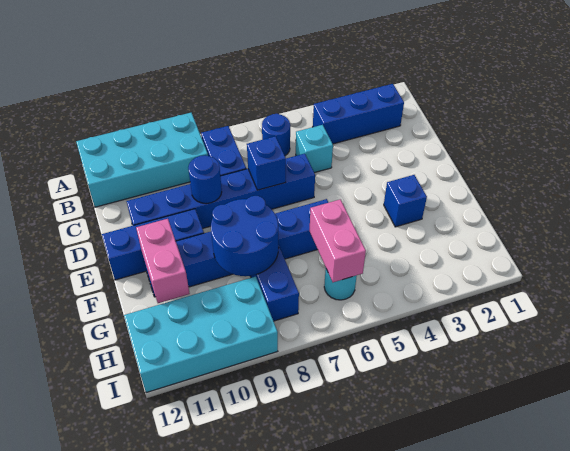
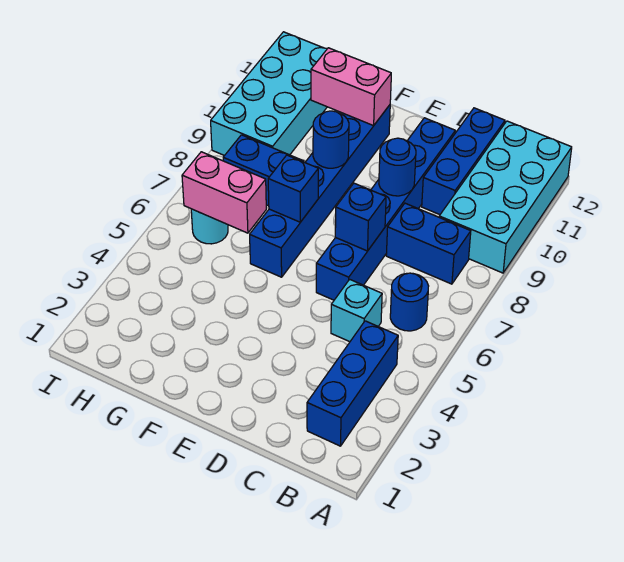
blue 1x3 brick [102,209,204,280] -> blue 1x3 brick moved to [422,108,505,215]
blue 1x1 brick [384,175,427,227] -> blue 1x1 brick moved to [268,155,318,222]
blue 2x2 round brick [211,196,279,276] -> blue 1x1 round brick [313,111,349,168]

